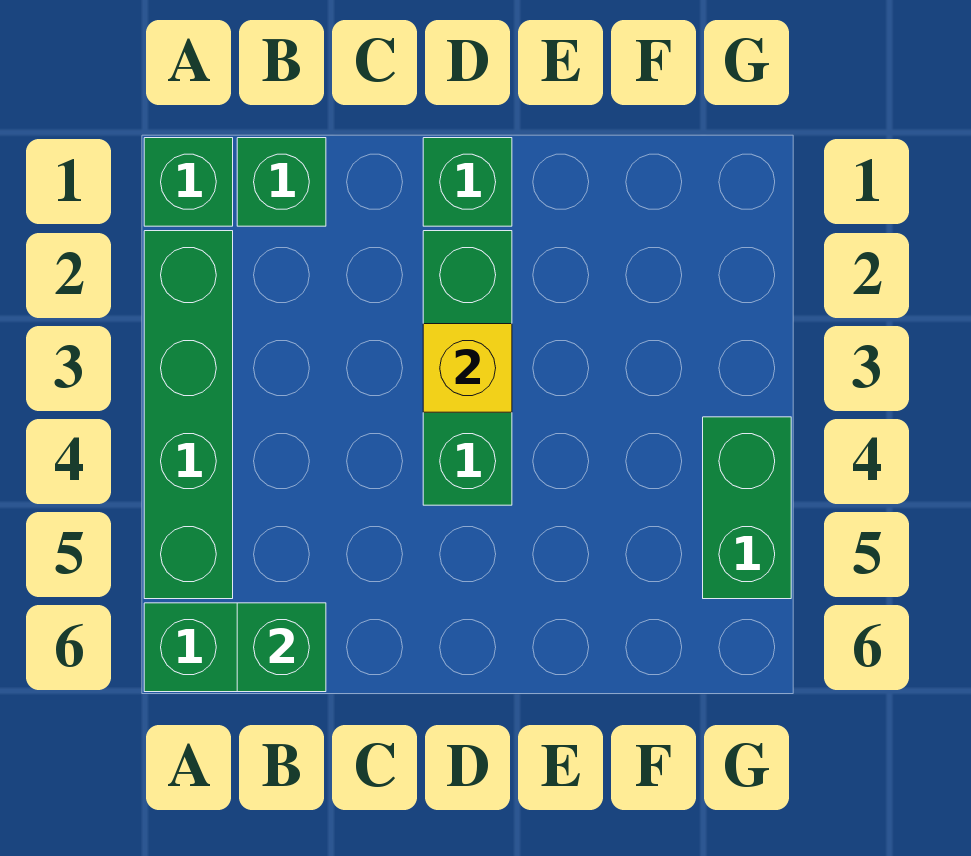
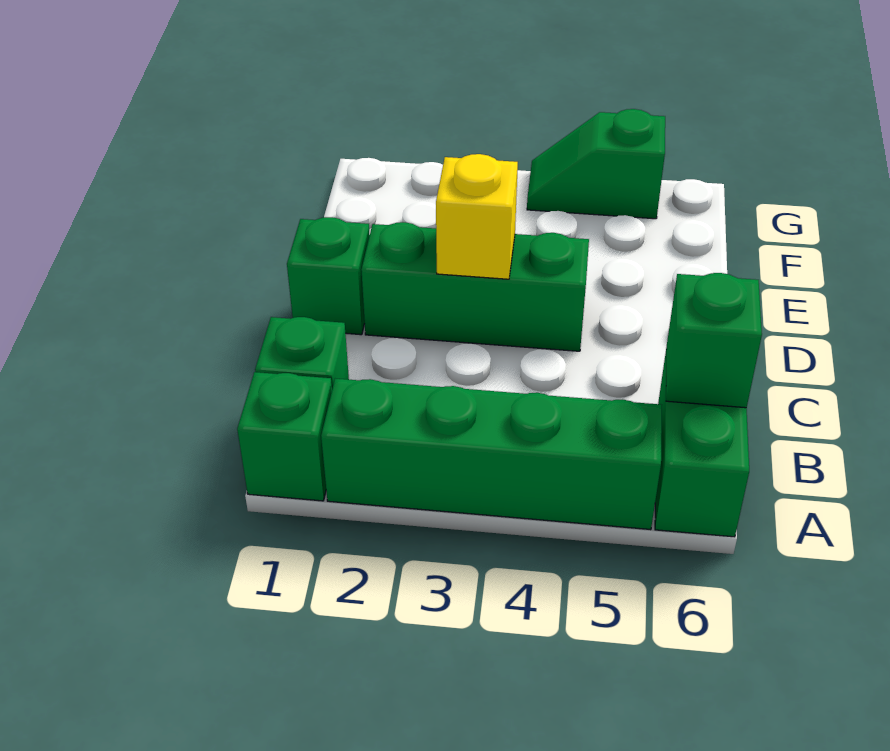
green 1x2 brick [703,417,791,599] -> green 1x2 slope [527,109,665,219]

